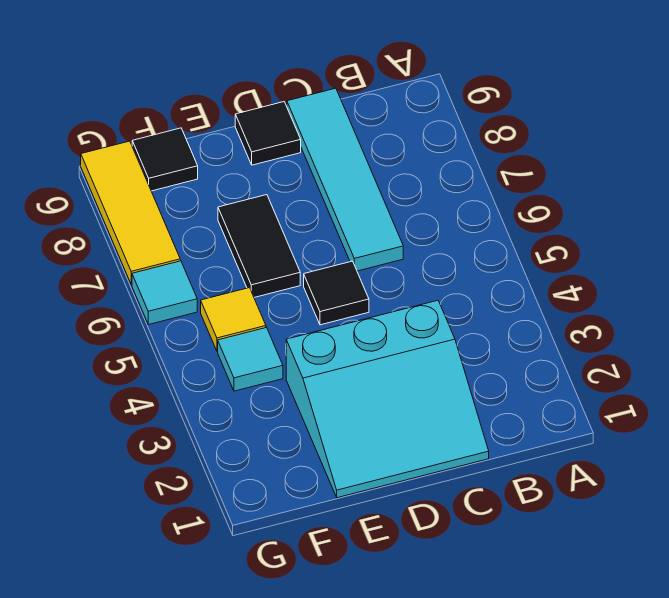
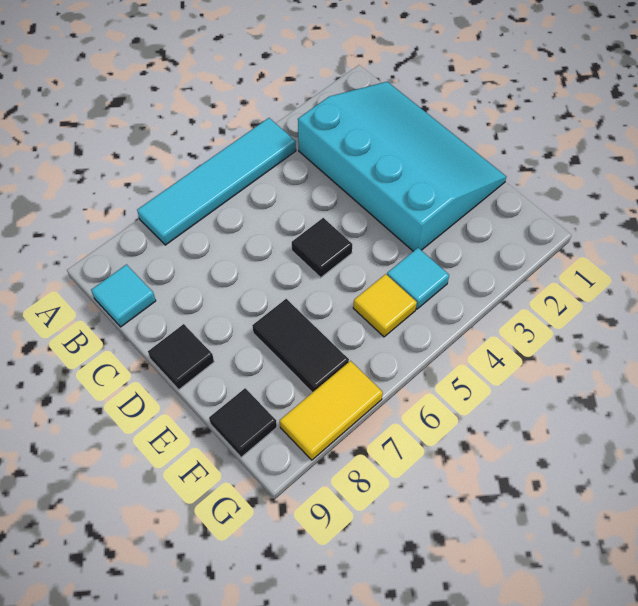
cyan 3x3 slope [286,300,489,498] -> cyan 3x4 slope [298,82,506,251]
cyan 1x4 tile [287,88,403,271] -> cyan 1x4 tile moved to [137,118,296,245]
black 1x2 tile [218,195,300,297] -> black 1x2 tile turned to [252,299,349,393]
cyan 1x1 tile [132,261,197,325] -> cyan 1x1 tile moved to [91,265,156,327]
yellow 1x3 tile [81,141,180,285] -> yellow 1x2 tile [280,361,383,460]

